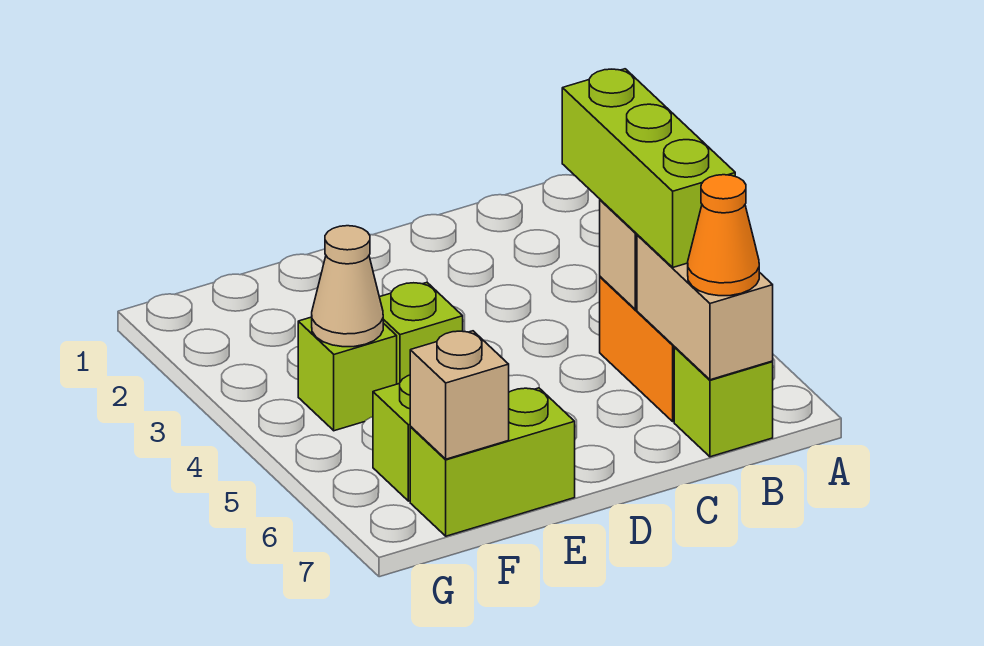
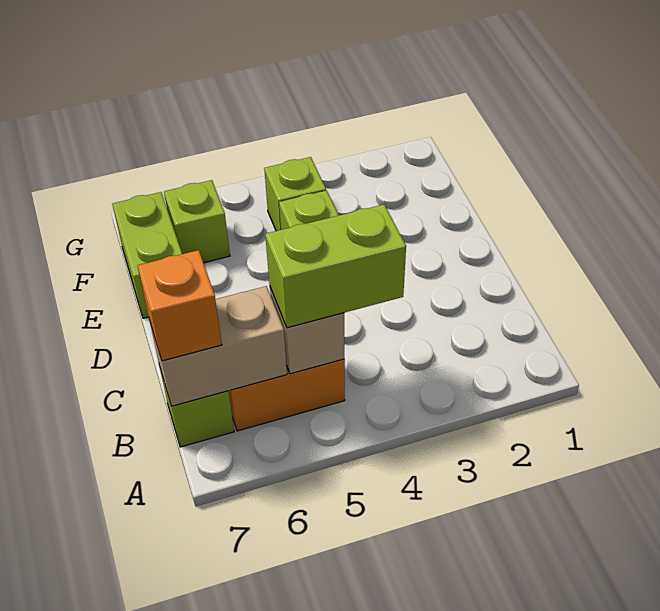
lime 1x3 brick [562,69,735,267] -> lime 1x2 brick [265,205,406,328]
orange 1x1 cone [688,175,759,296] -> orange 1x1 brick [137,250,222,361]
tan 1x1 cone [312,226,383,347] -> none
tan 1x1 brick [410,331,509,459] -> none

